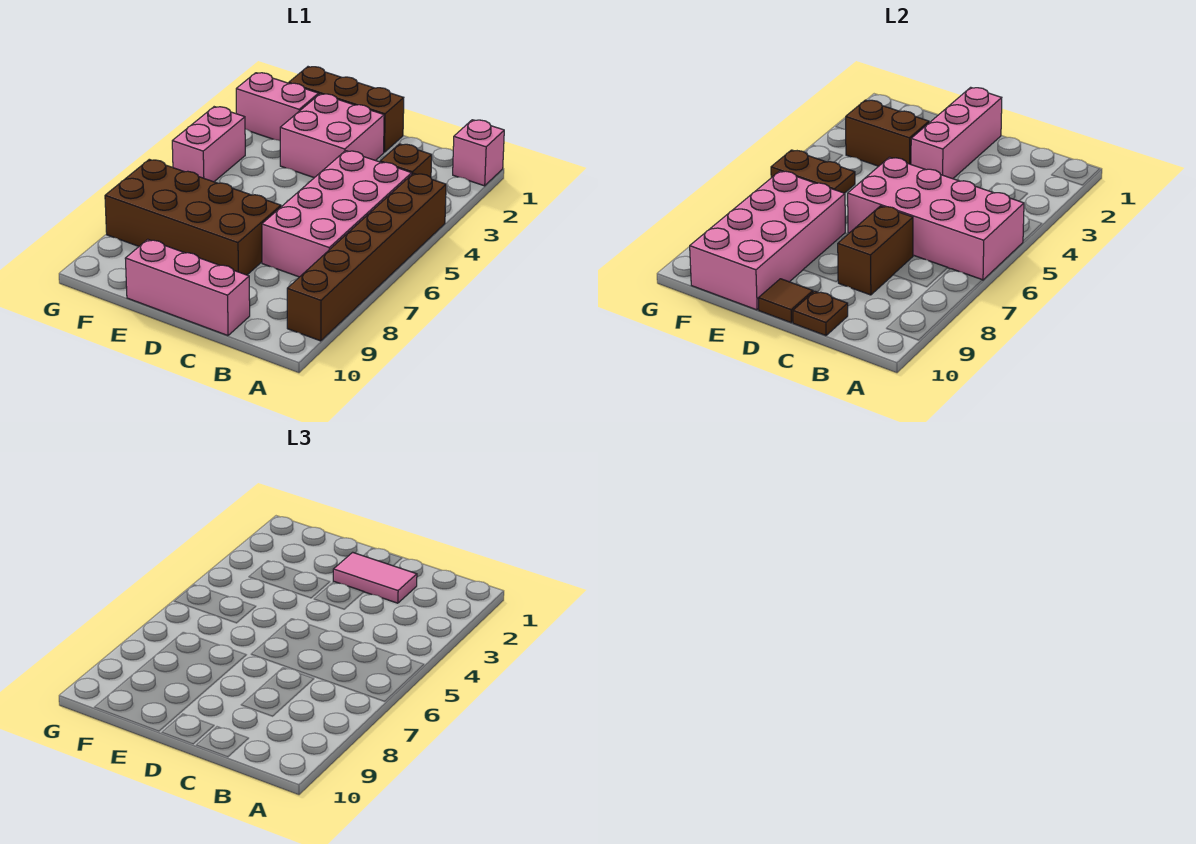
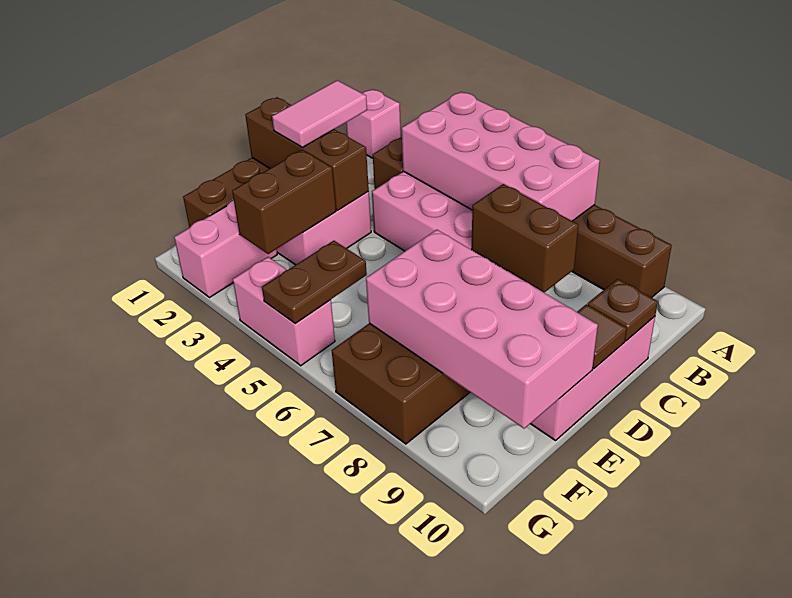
pink 2x4 brick [848,157,1024,280] -> pink 2x4 brick turned to [402,92,600,221]
pink 1x3 brick [911,87,1002,179] -> brown 1x3 brick [245,97,369,210]

